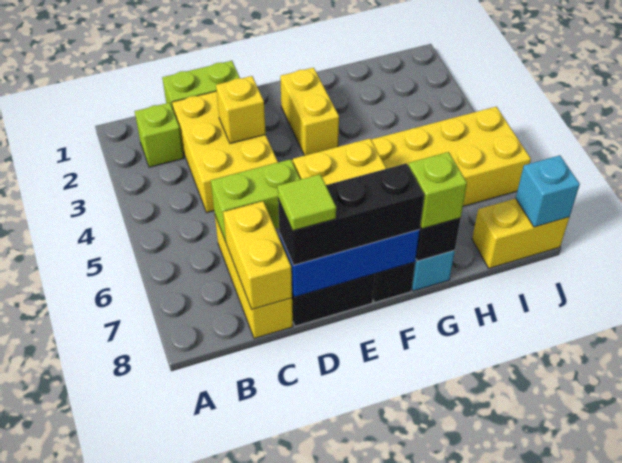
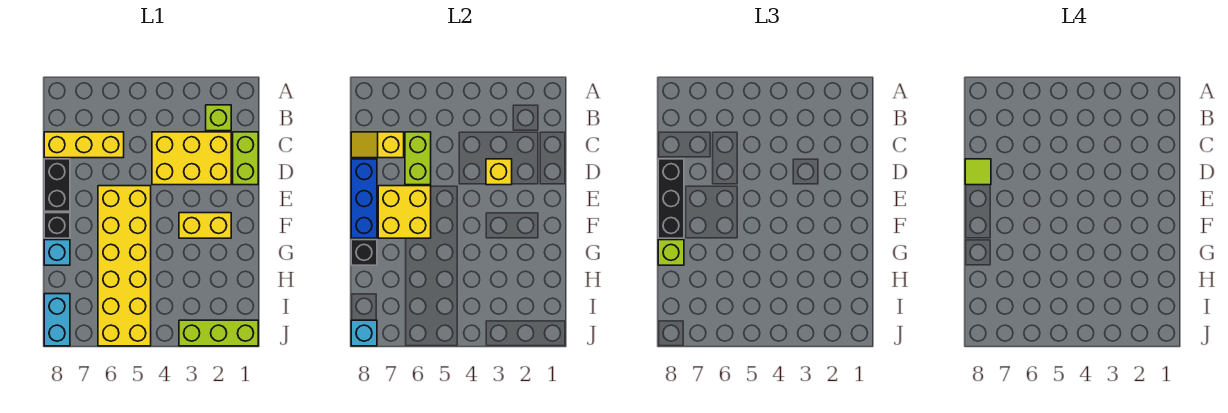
yellow 1x2 brick [223,201,292,309] -> yellow 1x2 slope [351,132,404,158]
yellow 1x2 brick [472,199,569,268] -> cyan 1x2 brick [44,294,70,346]
none -> lime 1x3 brick [179,320,258,346]

